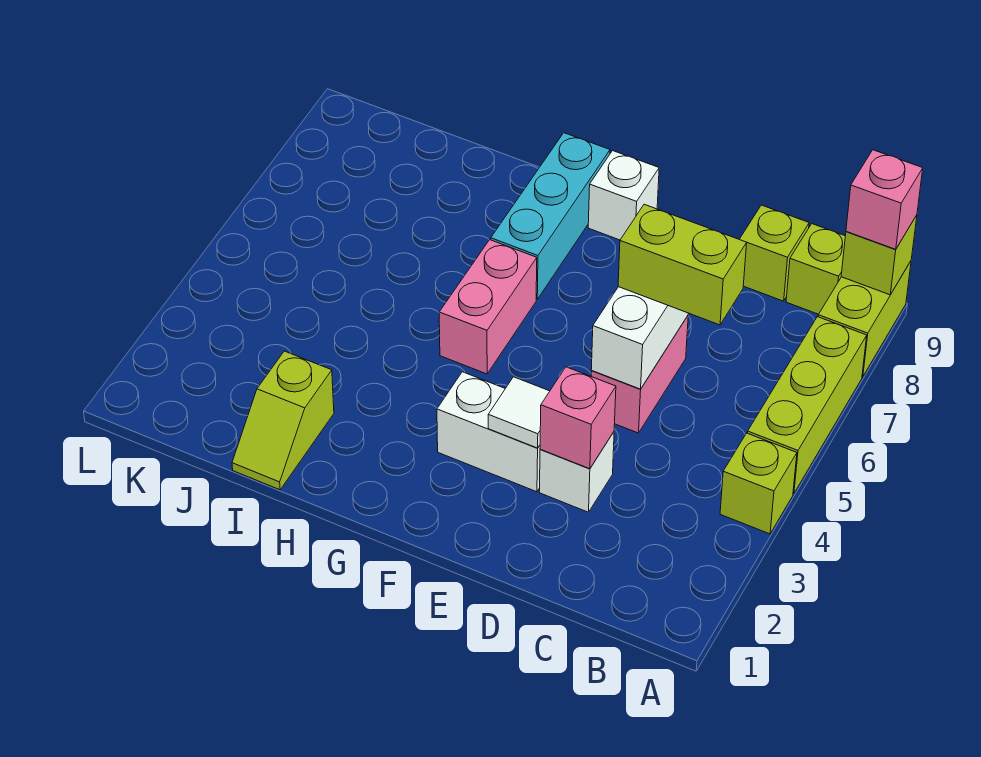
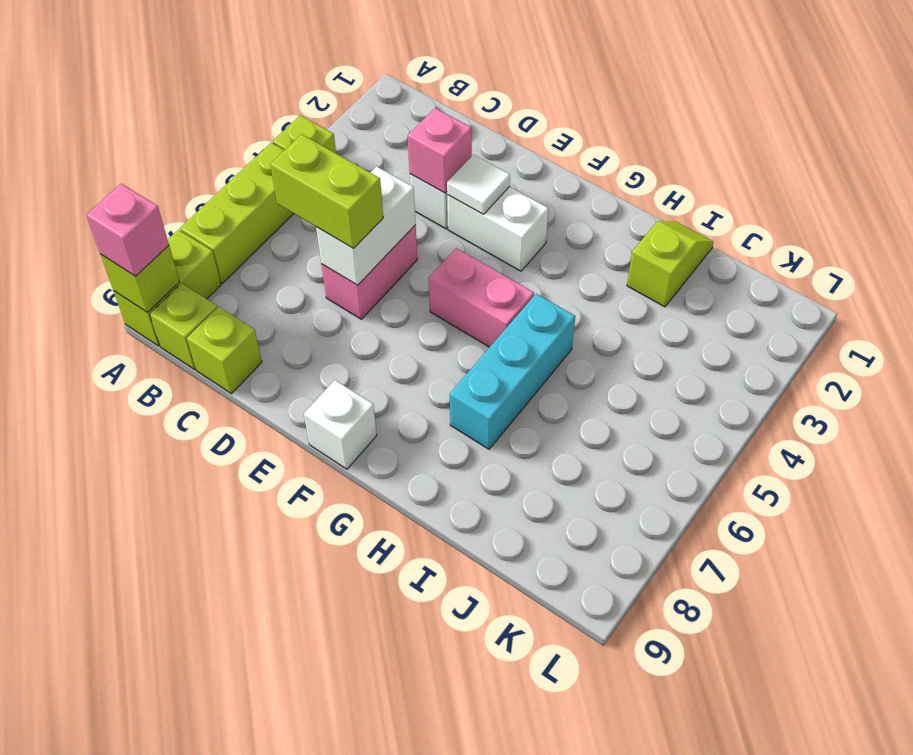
pink 1x2 brick [439,240,537,374] -> pink 1x2 brick turned to [429,248,534,347]
cyan 1x3 brick [491,133,610,299] -> cyan 1x3 brick moved to [450,294,575,449]

